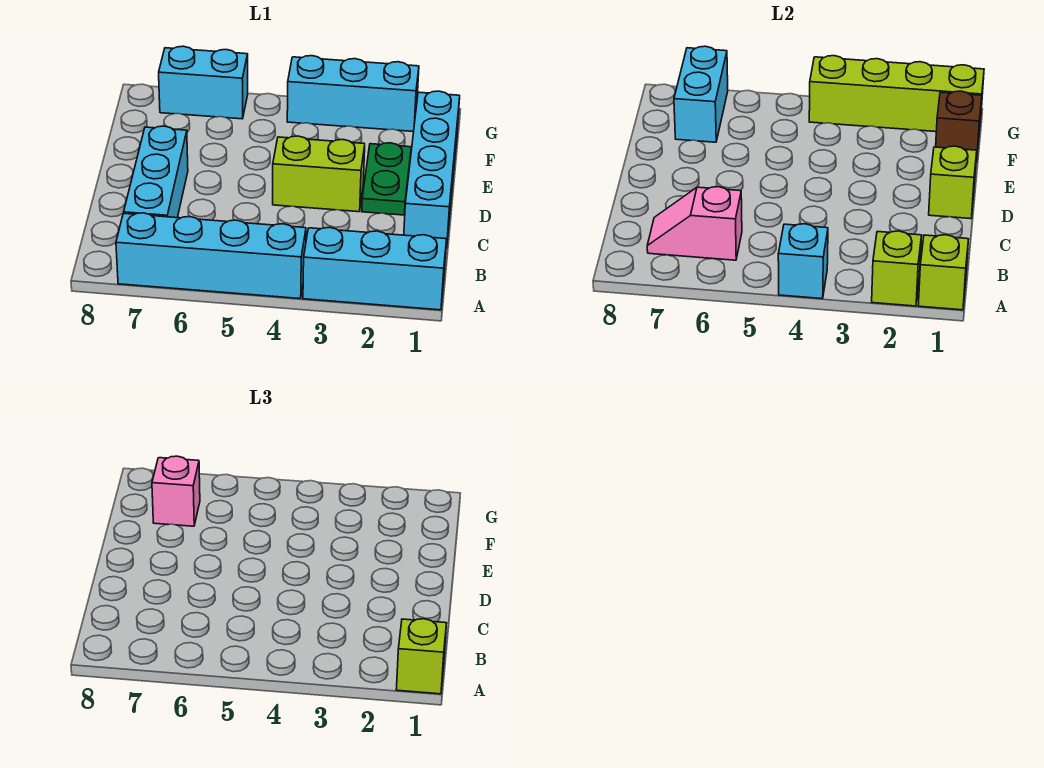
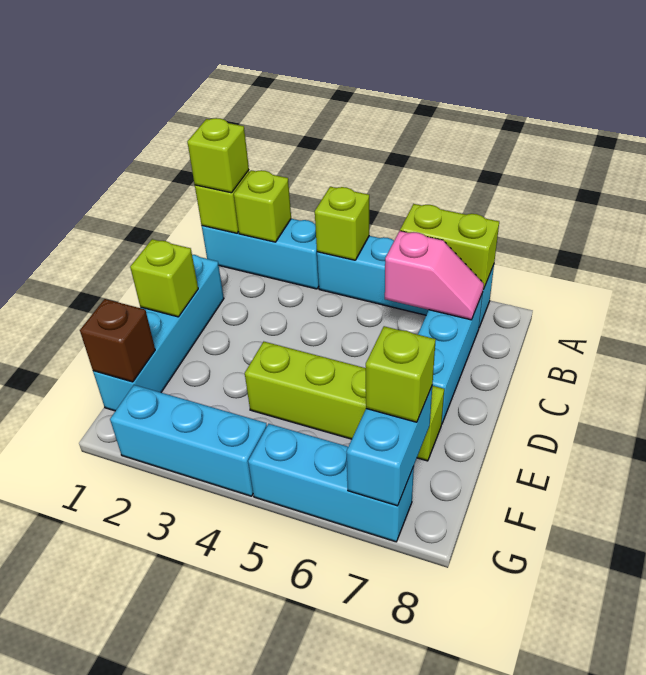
cyan 1x1 brick [778,224,828,299] -> lime 1x1 brick [315,187,369,260]
green 1x2 plate [362,143,411,215] -> none
lime 1x2 brick [273,136,365,212] -> lime 1x2 brick moved to [400,204,499,289]
pink 1x1 brick [152,456,200,526] -> lime 1x1 brick [366,326,436,422]
lime 1x4 brick [809,56,984,132] -> lime 1x4 brick moved to [245,342,444,461]
cyan 1x2 brick [159,46,248,119] -> cyan 1x3 brick [248,424,414,542]

